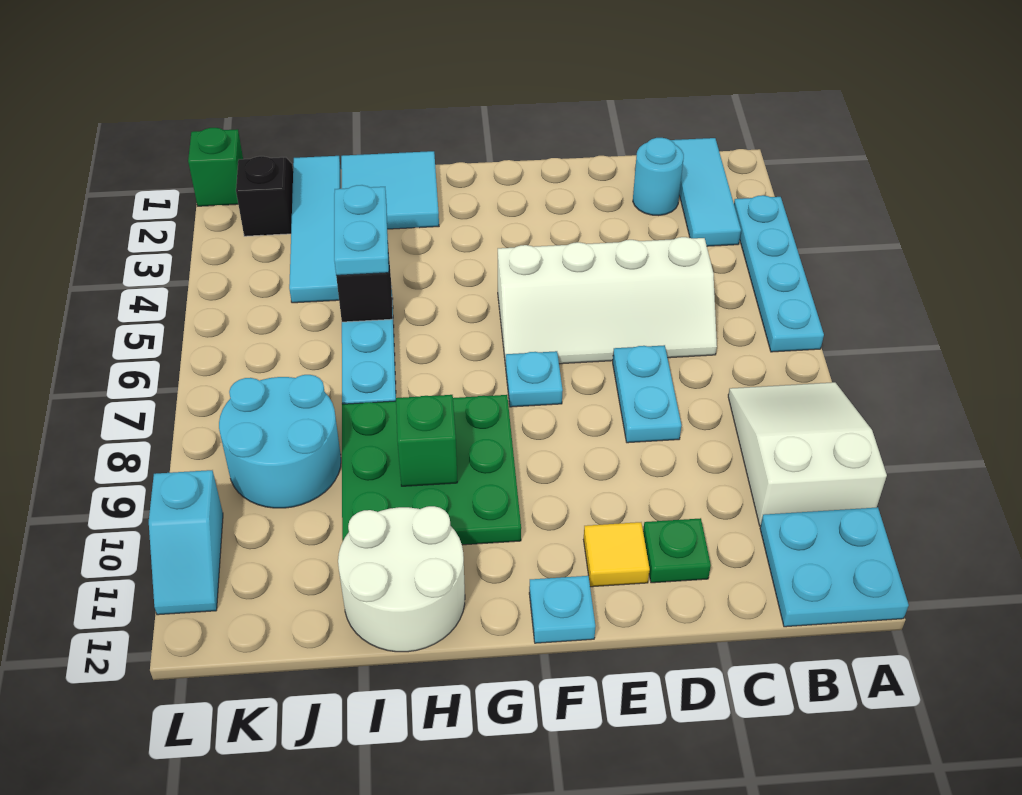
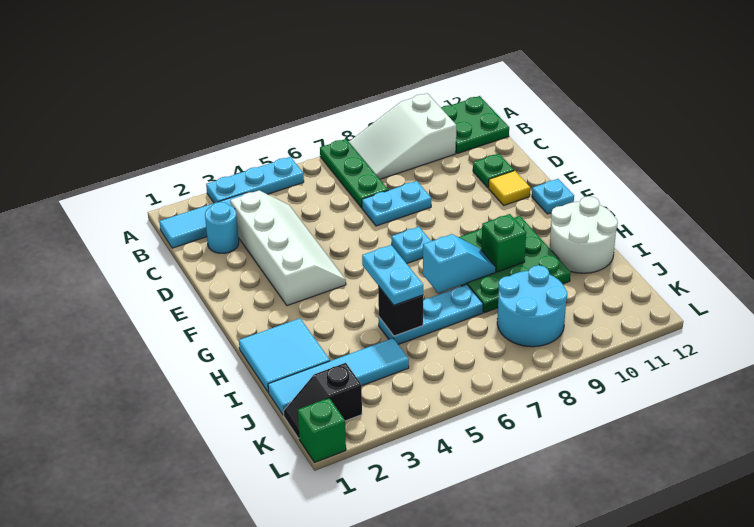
cyan 1x4 plate [734,195,824,352] -> cyan 1x3 plate [206,157,304,203]
none -> green 1x3 plate [320,139,388,208]
cyan 2x2 plate [760,507,909,627] -> green 2x2 plate [441,96,509,154]
white 2x4 slope [498,237,717,366] -> white 2x4 slope moved to [230,191,346,306]
cyan 1x2 plate [334,185,389,275] -> cyan 1x2 plate turned to [362,245,423,305]
cyan 1x2 slope [149,470,223,615] -> cyan 1x2 slope moved to [423,234,496,293]

